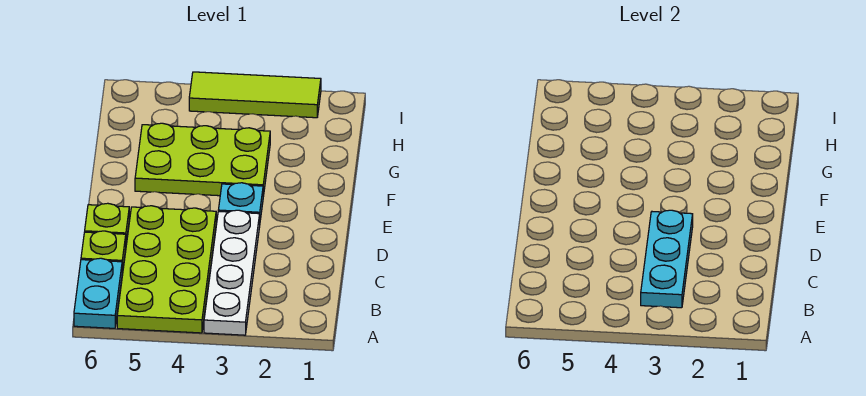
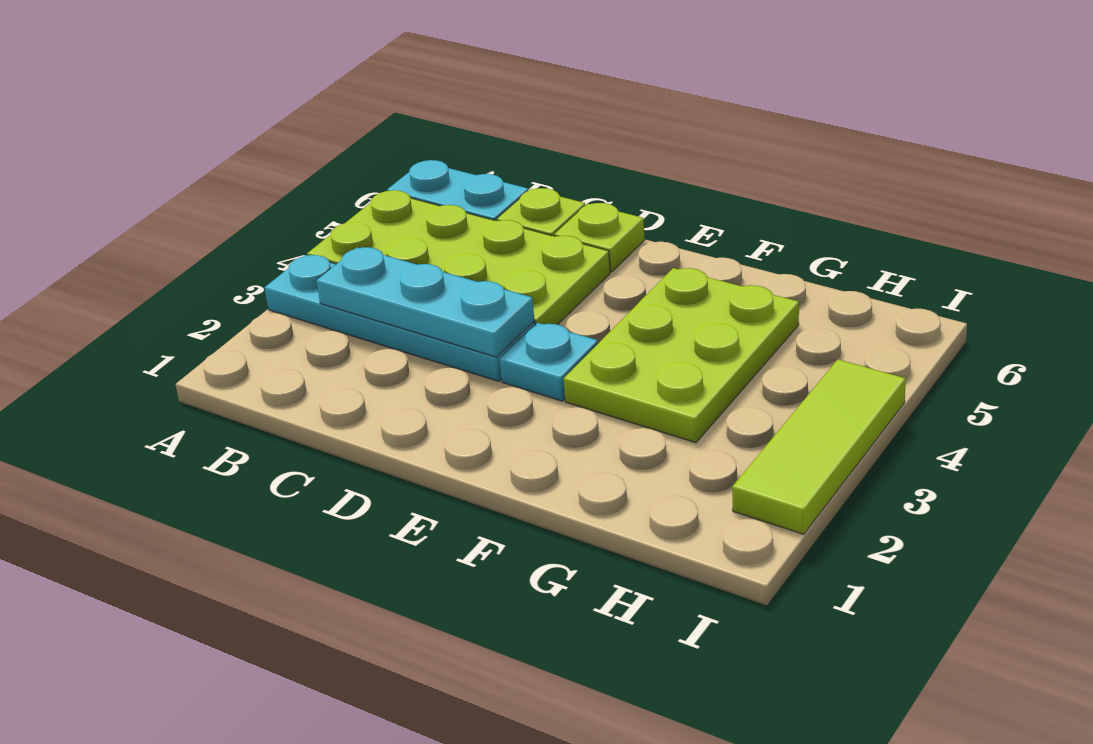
white 1x4 plate [204,210,260,335] -> cyan 1x4 plate [265,255,535,381]

